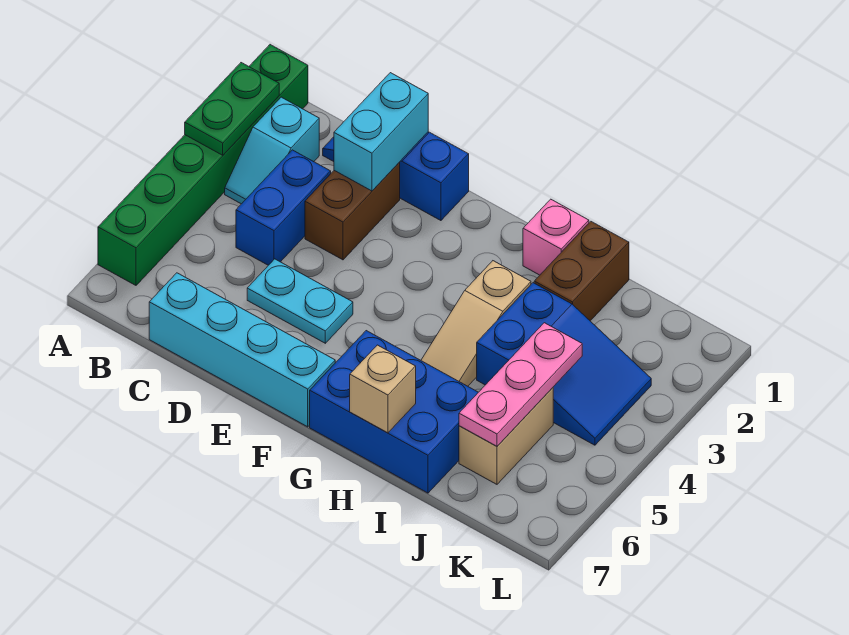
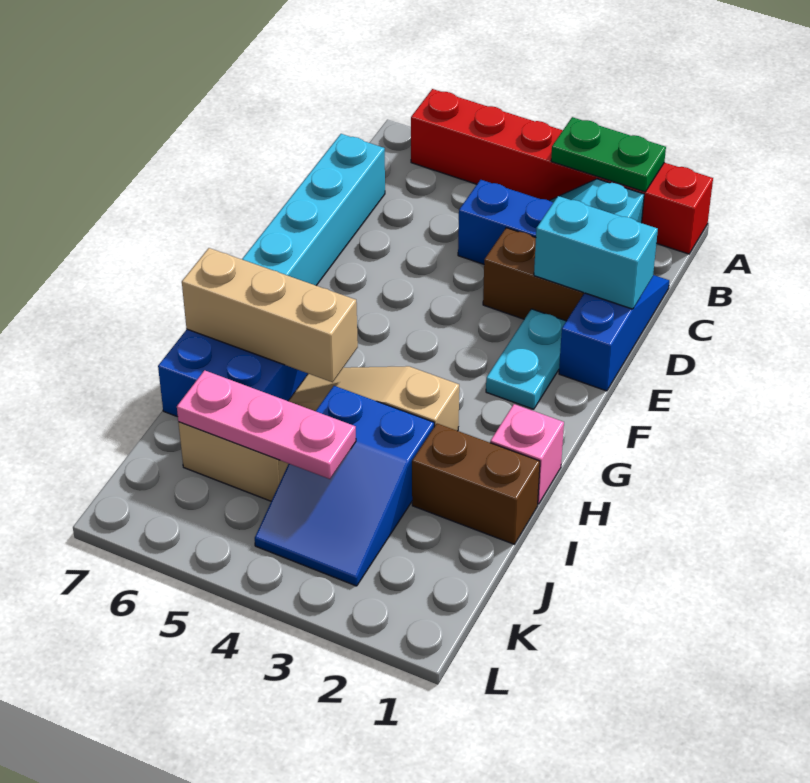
green 1x6 brick [98,45,308,285] -> red 1x6 brick [411,89,713,254]
cyan 1x2 plate [247,259,353,343] -> cyan 1x2 plate moved to [486,309,566,409]
tan 1x1 brick [350,345,416,433] -> tan 1x3 brick [182,248,358,382]

